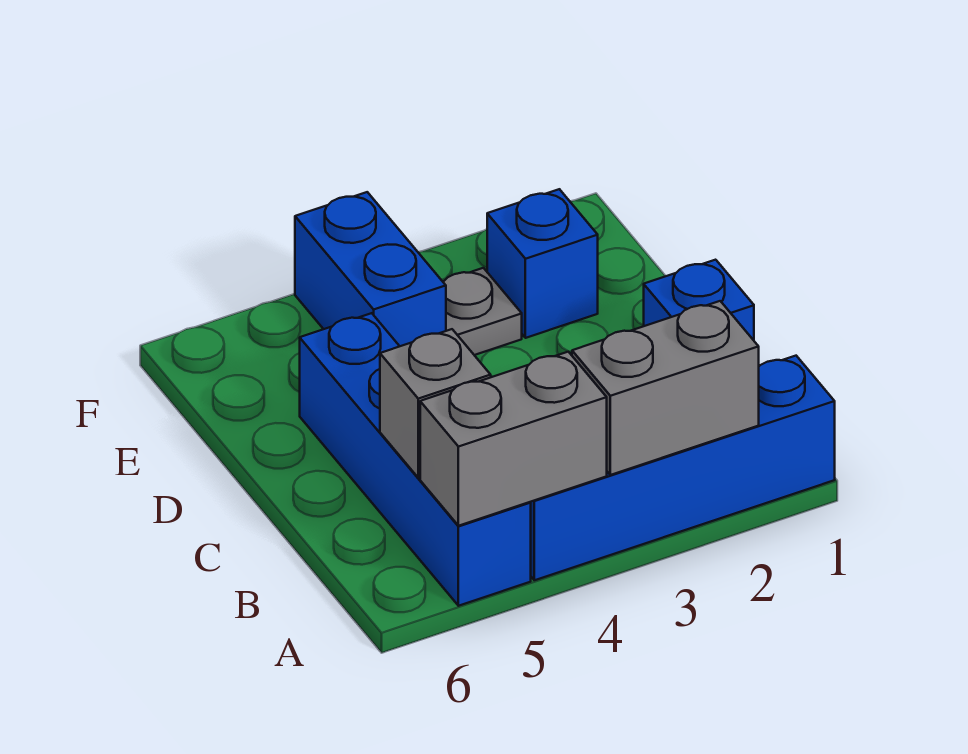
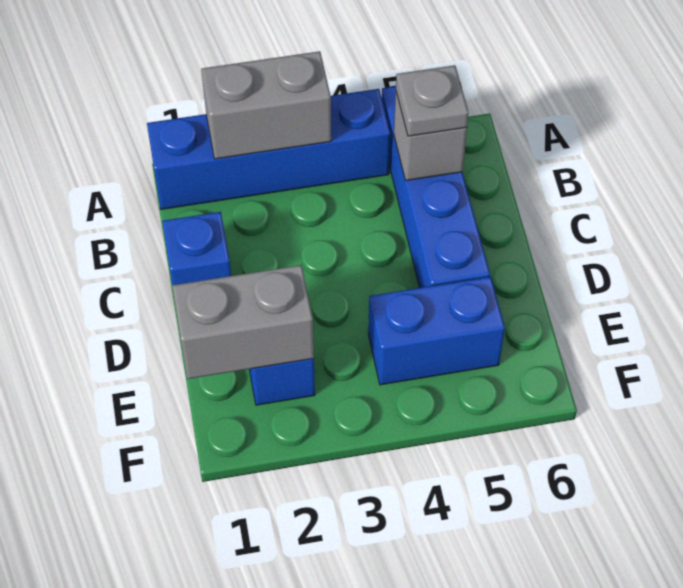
grey 1x2 brick [420,352,607,526] -> grey 1x2 brick moved to [172,265,314,379]
grey 1x1 plate [443,268,522,355] -> grey 1x1 plate moved to [396,65,469,136]
blue 1x2 brick [295,192,446,346] -> blue 1x2 brick turned to [368,277,505,385]

